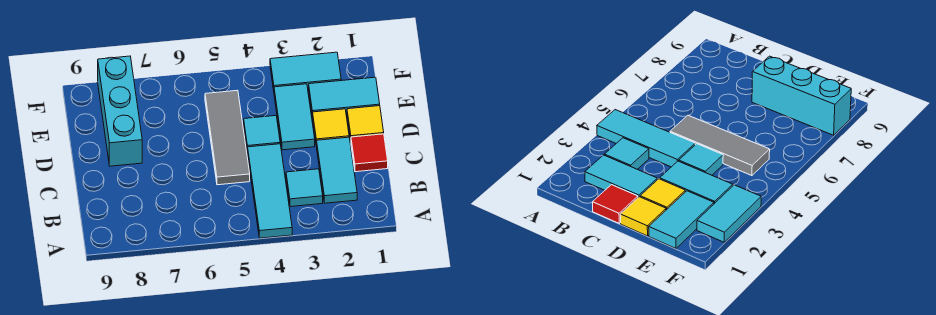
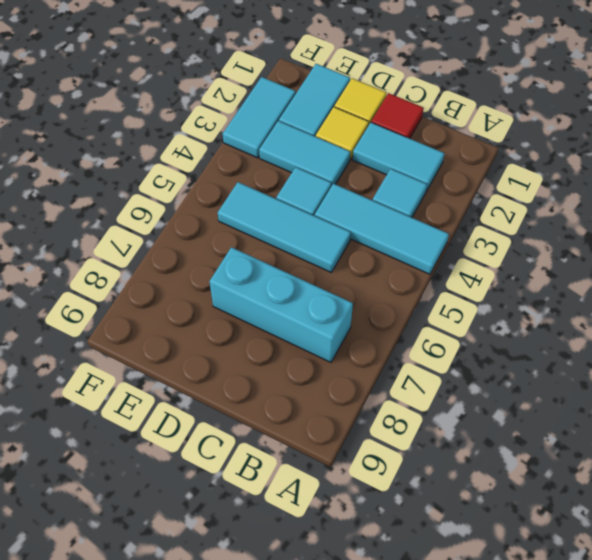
grey 1x3 tile [205,90,250,185] -> cyan 1x3 tile [218,182,351,273]
cyan 1x3 brick [98,56,142,166] -> cyan 1x3 brick moved to [209,247,353,362]

